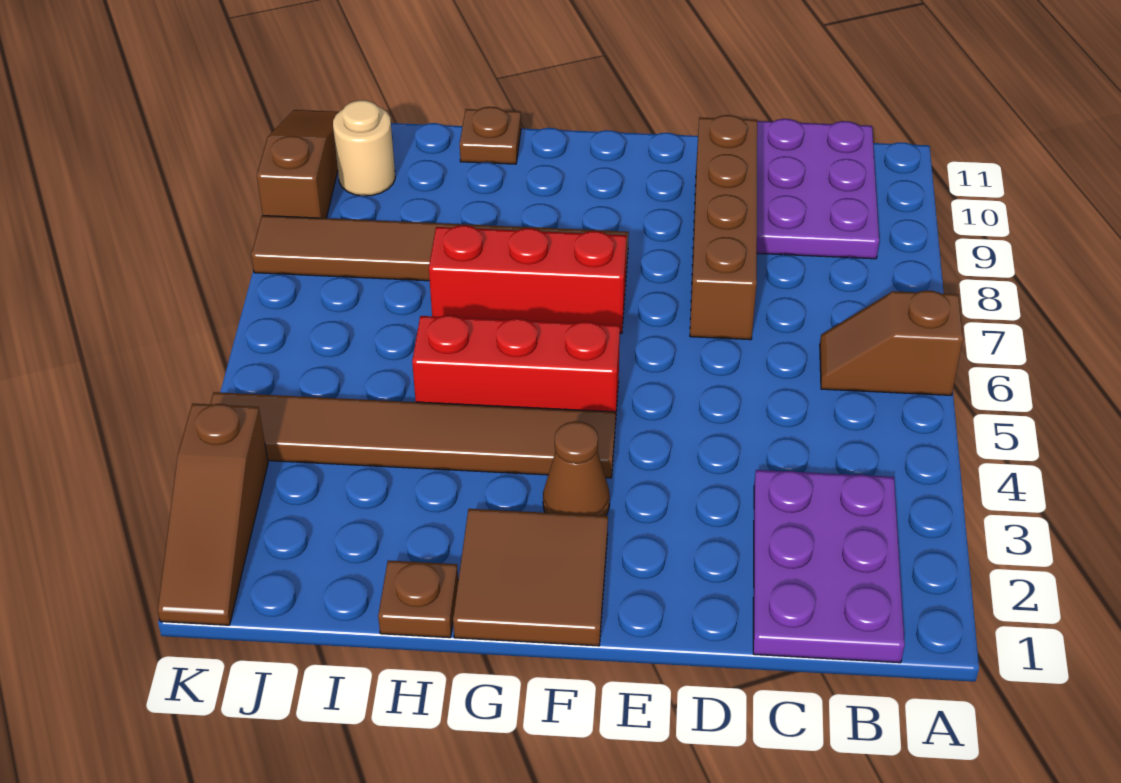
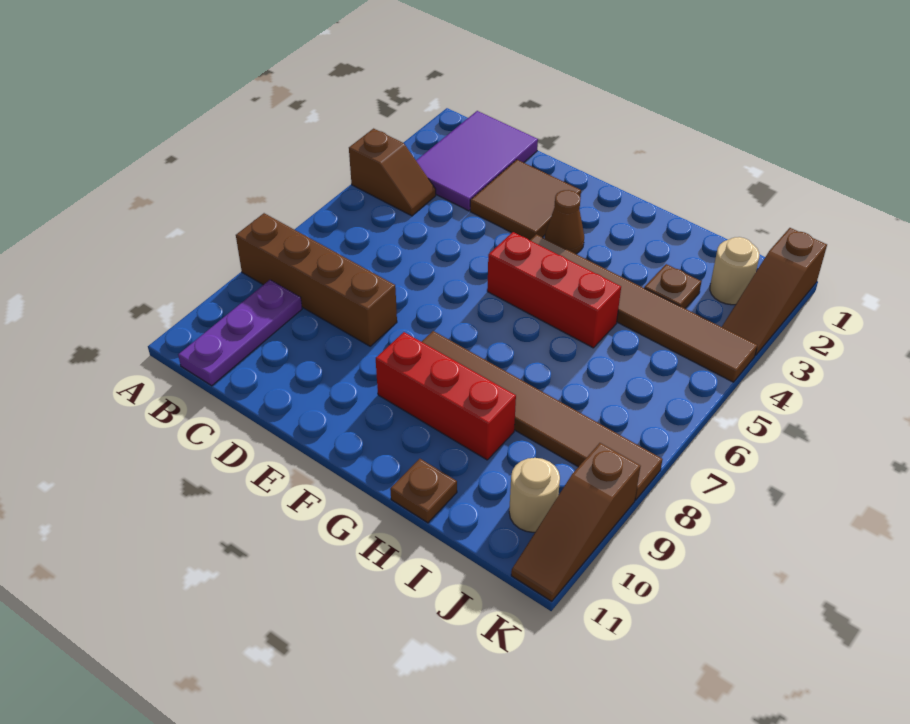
brown 1x2 slope [820,290,963,395] -> brown 1x2 slope moved to [349,129,436,216]
purple 2x3 plate [753,470,905,663] -> purple 2x3 tile [416,111,538,211]
purple 2x3 plate [757,119,879,259] -> purple 1x3 plate [178,280,302,386]
brown 1x4 brick [690,115,757,340] -> brown 1x4 brick turned to [236,213,397,346]
brown 2x2 tile [453,509,608,646] -> brown 2x2 tile moved to [470,160,581,240]
red 1x3 brick [429,225,627,334] -> red 1x3 brick moved to [376,332,516,460]
brown 1x1 plate [378,560,458,638] -> brown 1x1 plate moved to [644,264,701,308]
none -> tan 1x1 round brick [710,237,759,305]
brown 1x3 slope [158,404,268,625] -> brown 1x3 slope turned to [722,228,827,355]

